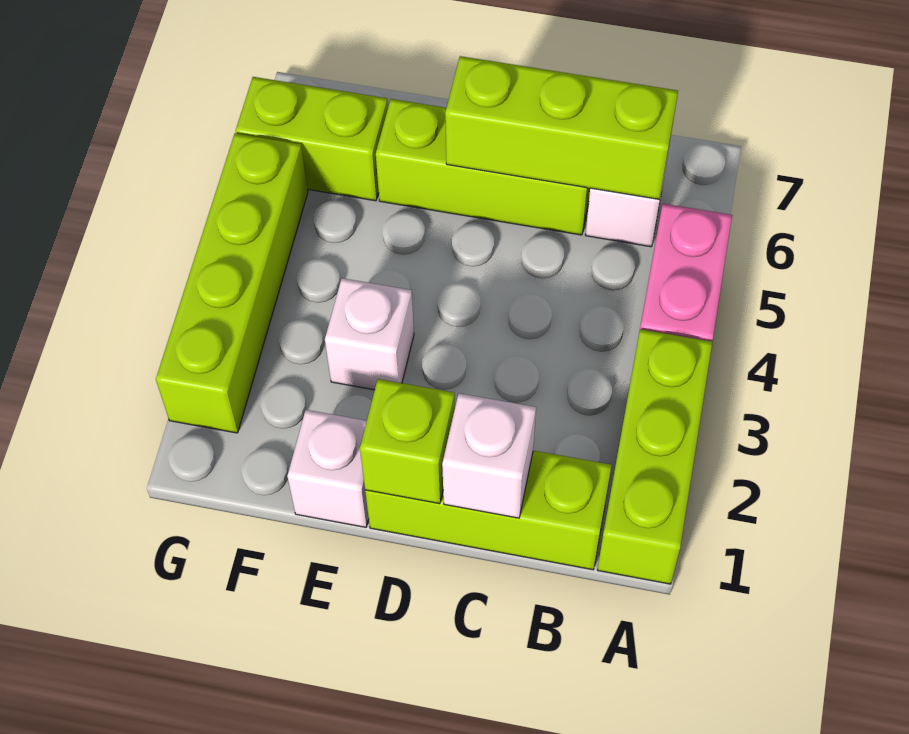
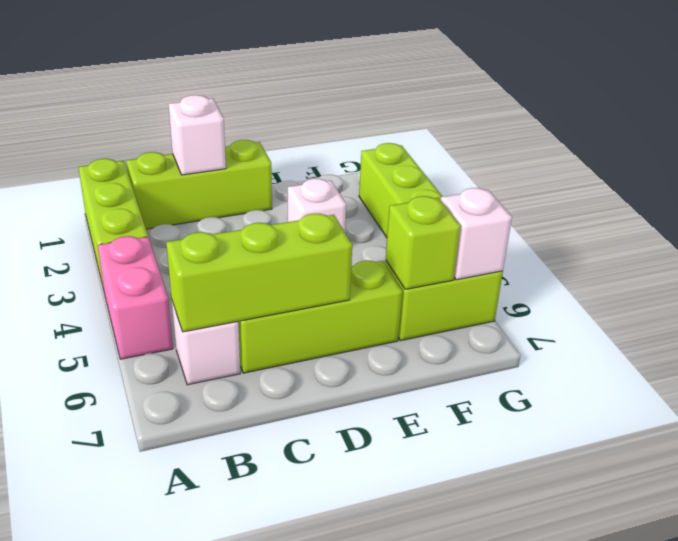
lime 1x1 brick [360,379,455,504] -> lime 1x1 brick moved to [386,196,461,289]
white 1x1 brick [287,410,369,527] -> white 1x1 brick moved to [441,188,512,280]

